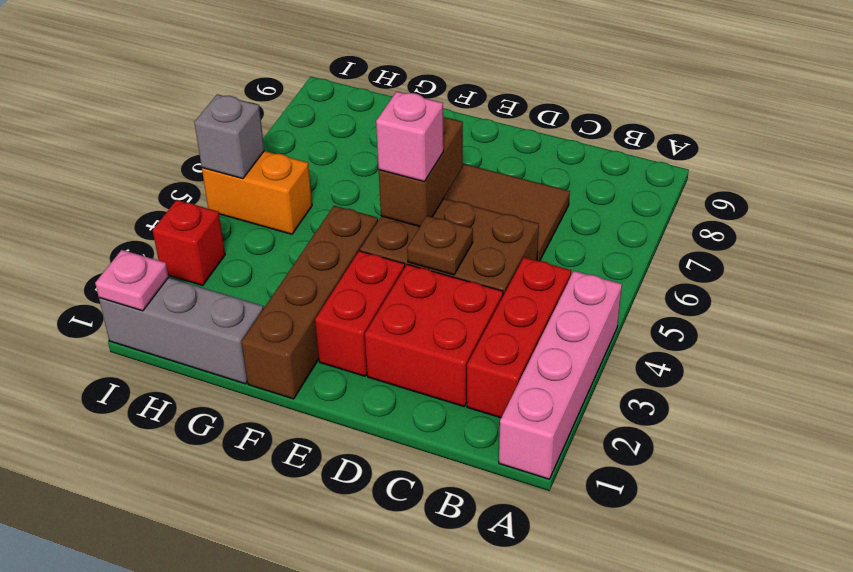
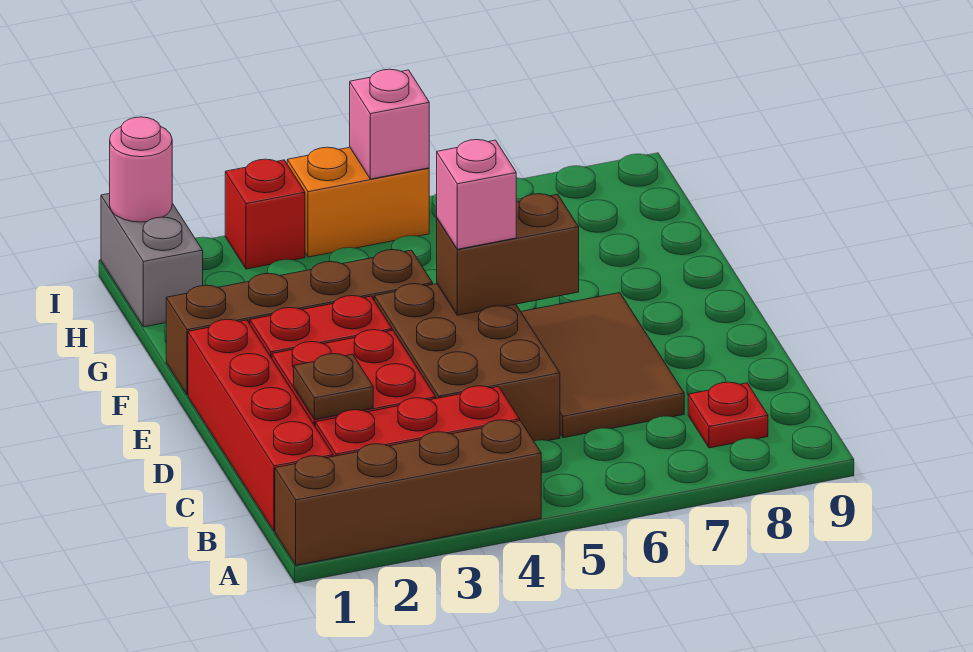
pink 1x4 brick [499,271,622,479] -> brown 1x4 brick [275,420,541,565]
none -> red 1x4 brick [188,319,333,531]
none -> red 1x1 plate [688,382,768,448]
brown 1x1 plate [407,216,473,275] -> brown 1x1 plate moved to [294,354,373,419]
grey 1x3 brick [99,278,263,384] -> grey 1x2 brick [101,193,203,327]
orange 1x2 brick [202,151,312,234] -> orange 1x2 brick turned to [287,147,429,257]
pink 1x1 plate [95,250,168,311] -> pink 1x1 round brick [110,117,172,222]
grey 1x1 brick [194,94,264,179] -> pink 1x1 brick [350,69,429,179]

